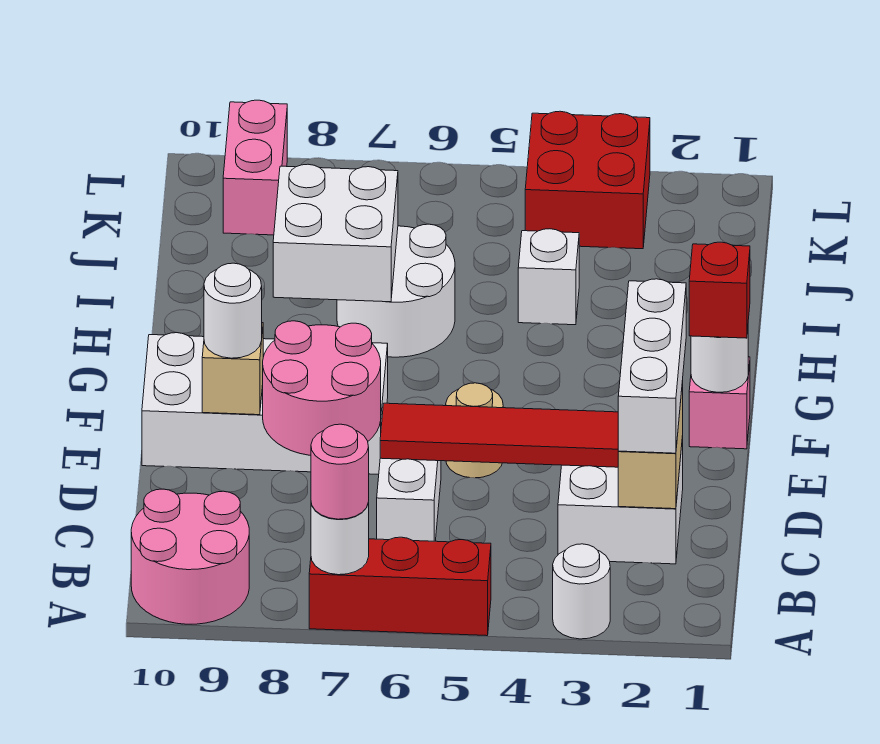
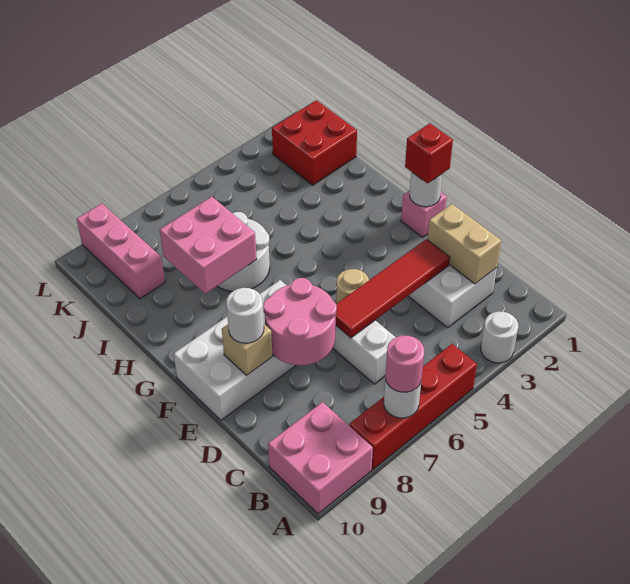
red 1x3 brick [309,537,491,636] -> red 1x4 brick [349,344,477,470]
pink 2x2 round brick [131,489,249,624] -> pink 2x2 brick [268,402,373,514]
white 1x3 brick [618,279,686,453] -> none
white 2x2 brick [273,164,398,302] -> pink 2x2 brick [160,197,257,294]
white 1x1 brick [518,229,579,325] -> none
red 2x2 brick [525,111,650,249] -> red 2x2 brick moved to [272,100,357,185]
pink 1x2 brick [223,100,287,235] -> pink 1x3 brick [77,204,165,299]

